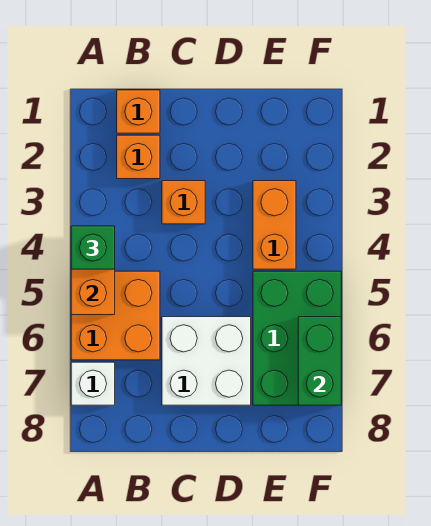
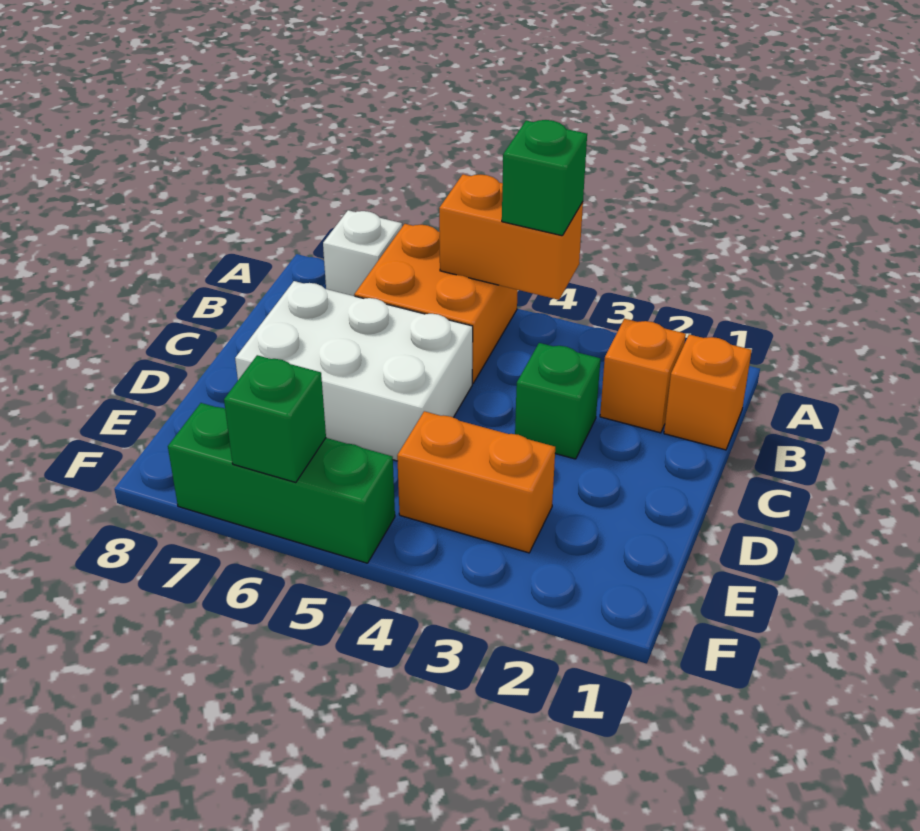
orange 1x1 brick [162,181,205,224] -> green 1x1 brick [515,343,600,459]
white 2x2 brick [162,317,251,405] -> white 2x3 brick [235,281,473,461]
green 2x3 brick [253,271,341,405] -> green 1x3 brick [168,403,395,563]
green 1x2 brick [298,317,341,405] -> green 1x1 brick [224,355,326,483]

